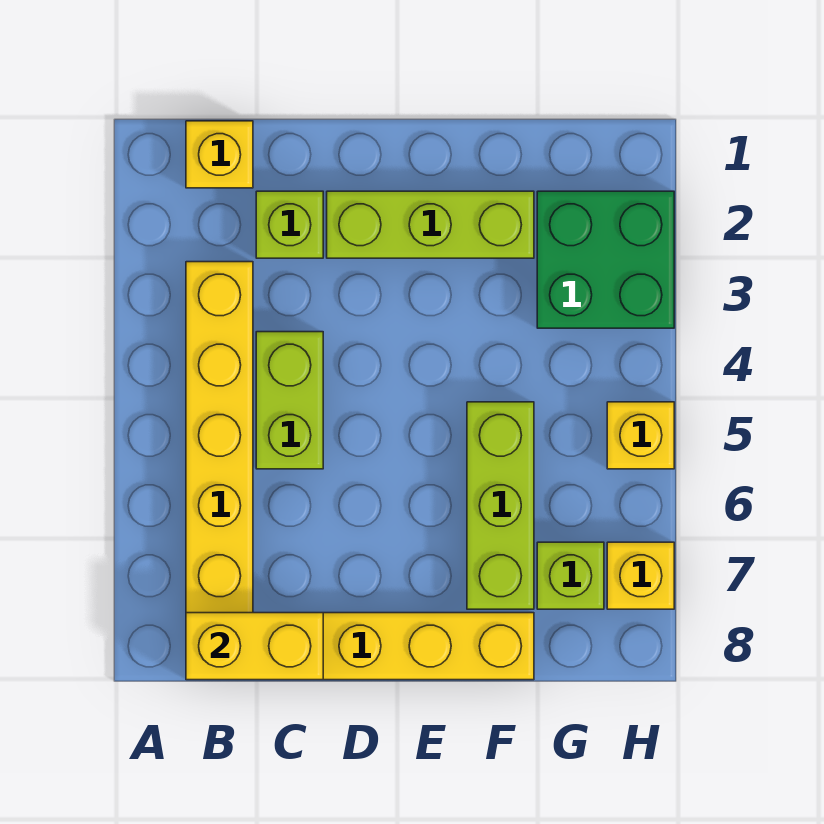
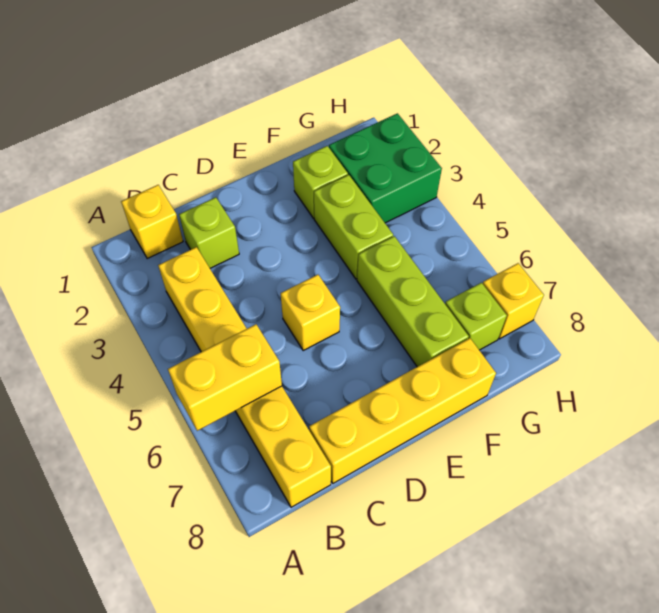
yellow 1x2 brick [186,613,323,680] -> yellow 1x2 brick moved to [168,324,282,431]
lime 1x2 brick [256,332,323,469] -> lime 1x2 brick moved to [314,175,393,279]
lime 1x3 brick [327,191,534,258] -> lime 1x1 brick [293,146,348,218]
yellow 1x1 brick [607,402,674,469] -> yellow 1x1 brick moved to [281,275,340,350]

